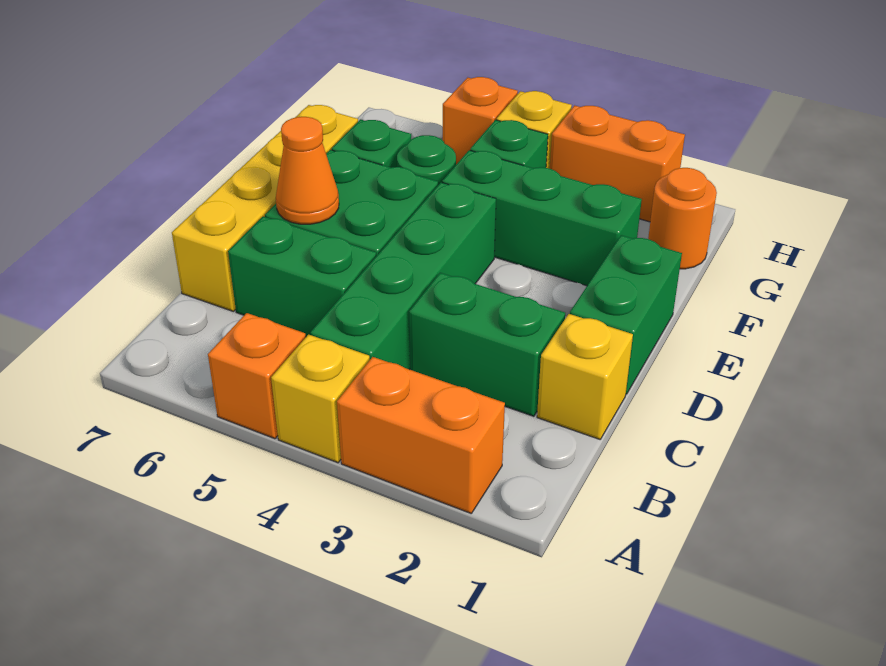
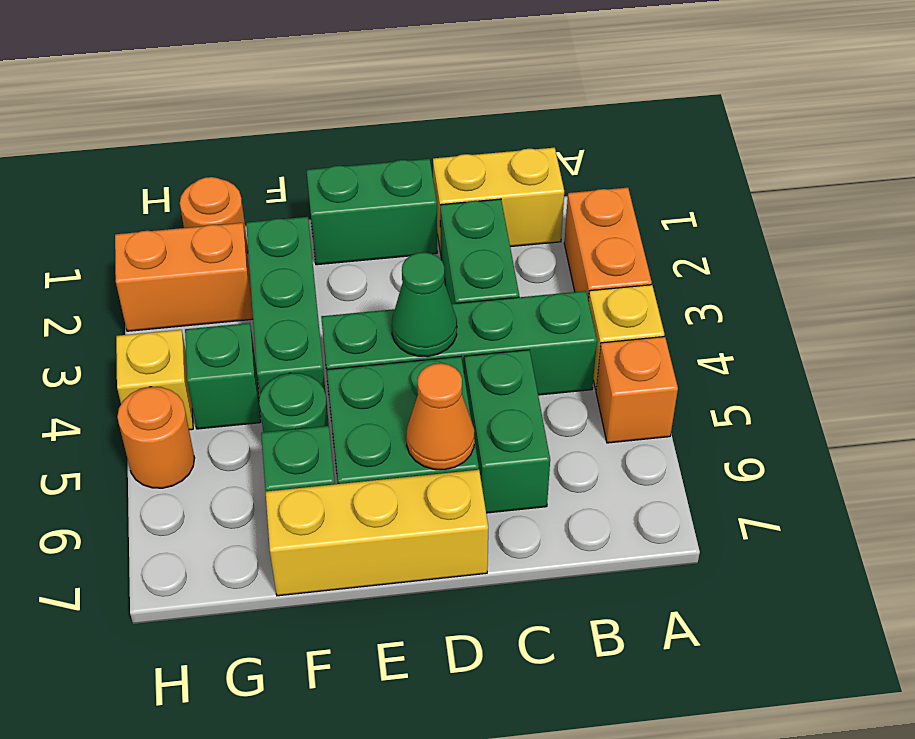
yellow 1x1 brick [537,314,633,439] -> yellow 1x2 brick [433,148,564,253]
yellow 1x4 brick [172,105,358,311] -> yellow 1x3 brick [266,470,488,596]
none -> green 1x1 cone [392,252,457,357]
orange 1x2 brick [550,105,685,222] -> orange 1x2 brick turned to [115,223,253,331]
orange 1x1 brick [443,77,518,164] -> orange 1x1 round brick [117,387,195,488]

